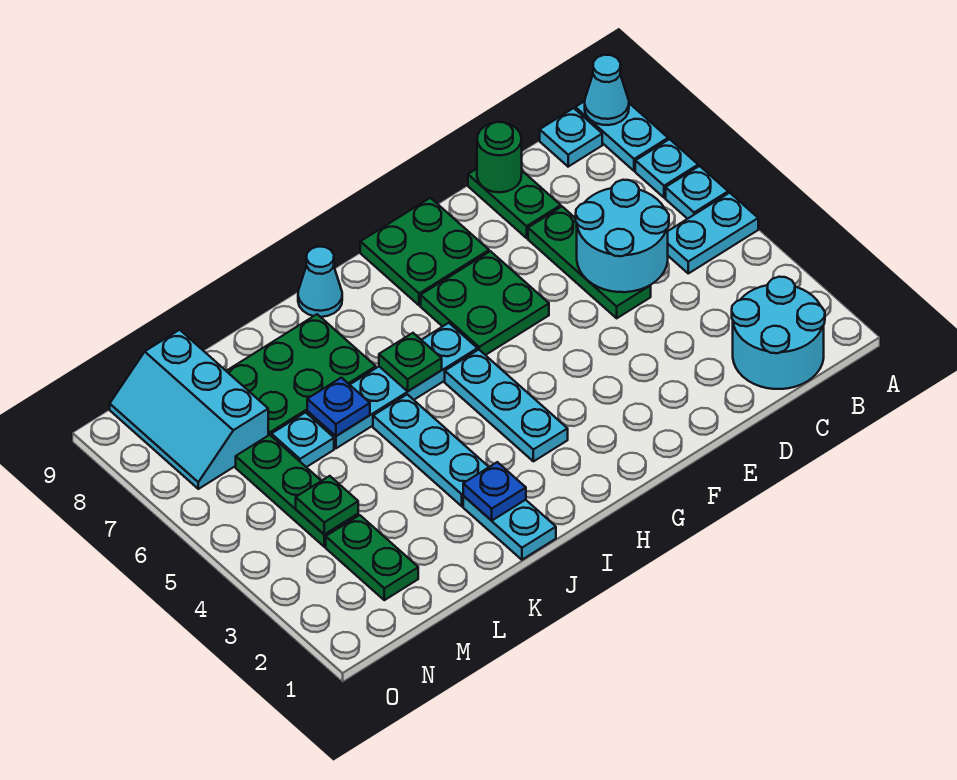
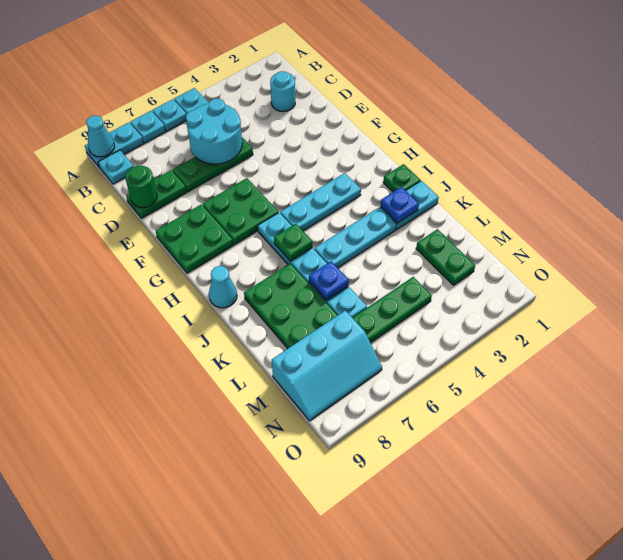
cyan 2x2 round brick [732,277,825,389] -> cyan 1x1 round brick [270,71,295,112]
green 1x2 plate [326,515,418,600] -> green 1x2 plate turned to [416,229,475,285]
green 1x1 plate [296,476,358,534] -> green 1x1 plate moved to [383,164,420,192]

